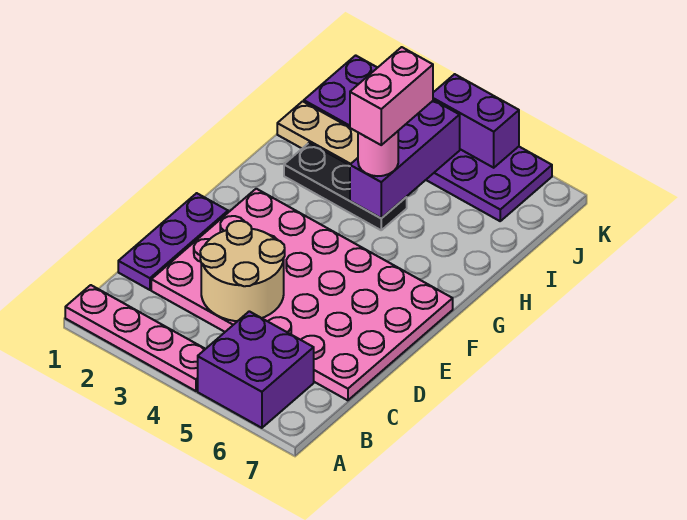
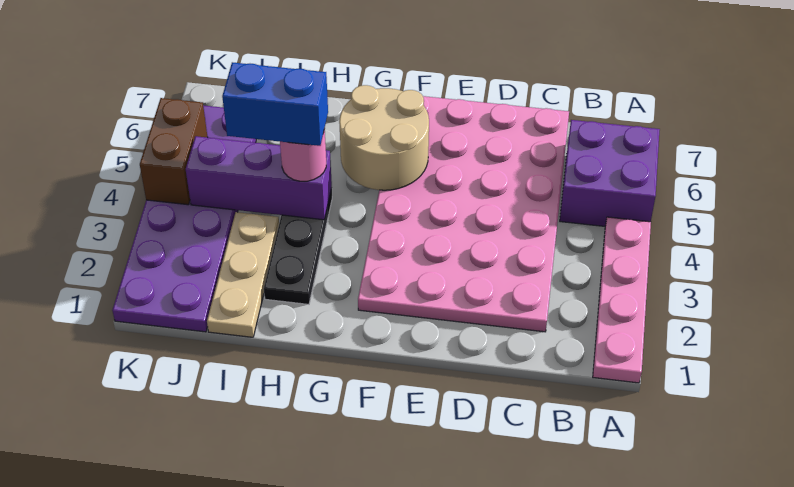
purple 1x3 plate [118,193,228,290] -> none
tan 2x2 round brick [200,221,285,321] -> tan 2x2 round brick moved to [339,85,429,190]
pink 1x2 brick [350,47,433,145] -> blue 1x2 brick [222,62,328,146]
purple 1x2 brick [433,74,519,168] -> brown 1x2 brick [140,98,208,205]

